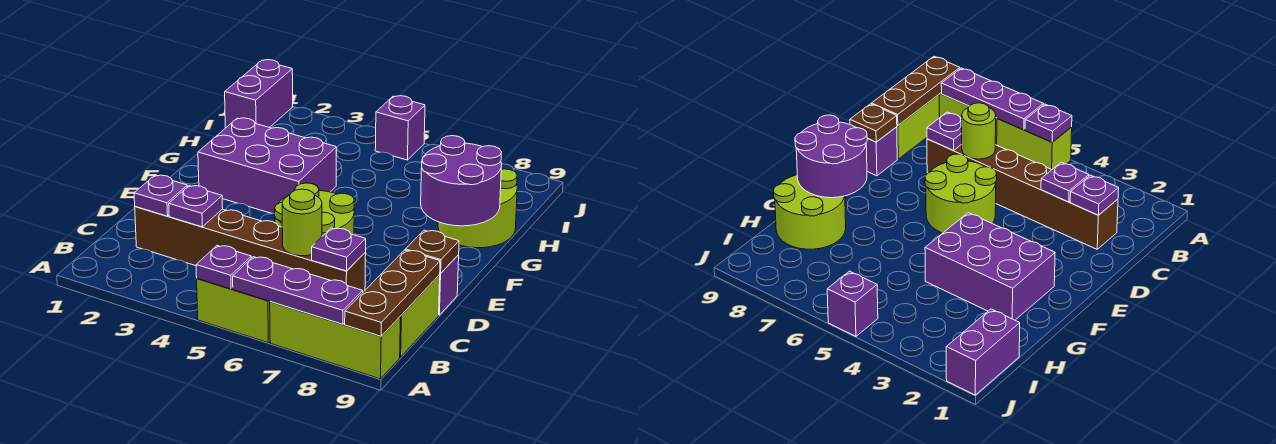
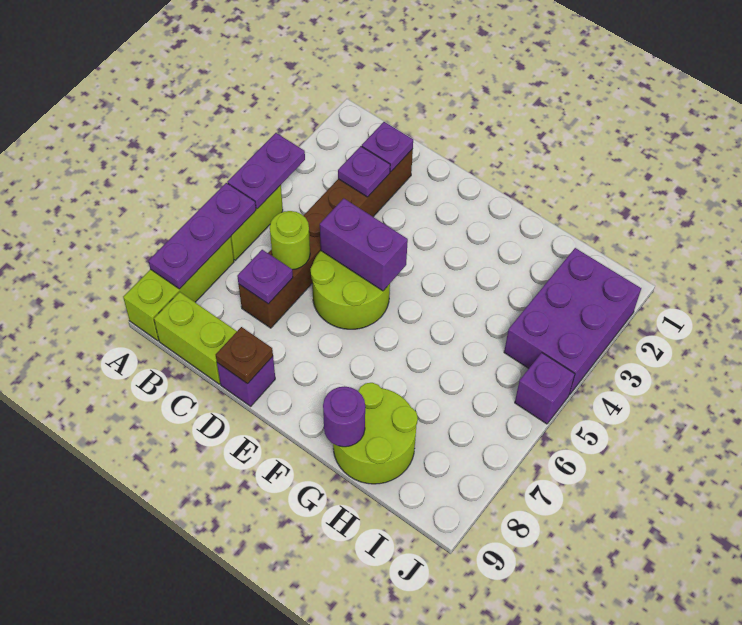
purple 1x1 plate [196,246,251,289] -> purple 1x2 plate [227,133,305,209]
brown 1x3 plate [345,250,440,336] -> none
purple 2x3 brick [198,118,336,214] -> purple 2x3 brick moved to [504,248,641,395]
purple 2x2 round brick [421,136,502,226] -> purple 1x1 round brick [323,386,365,447]
purple 1x2 brick [225,60,293,128] -> purple 1x2 brick moved to [320,198,408,291]

